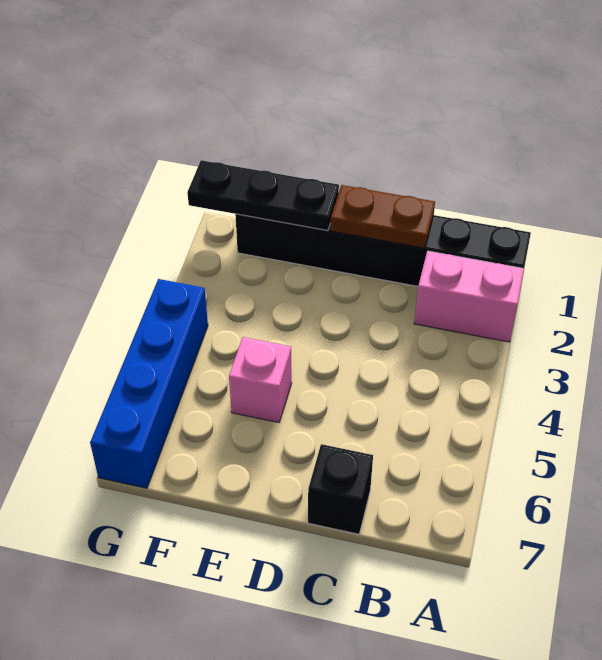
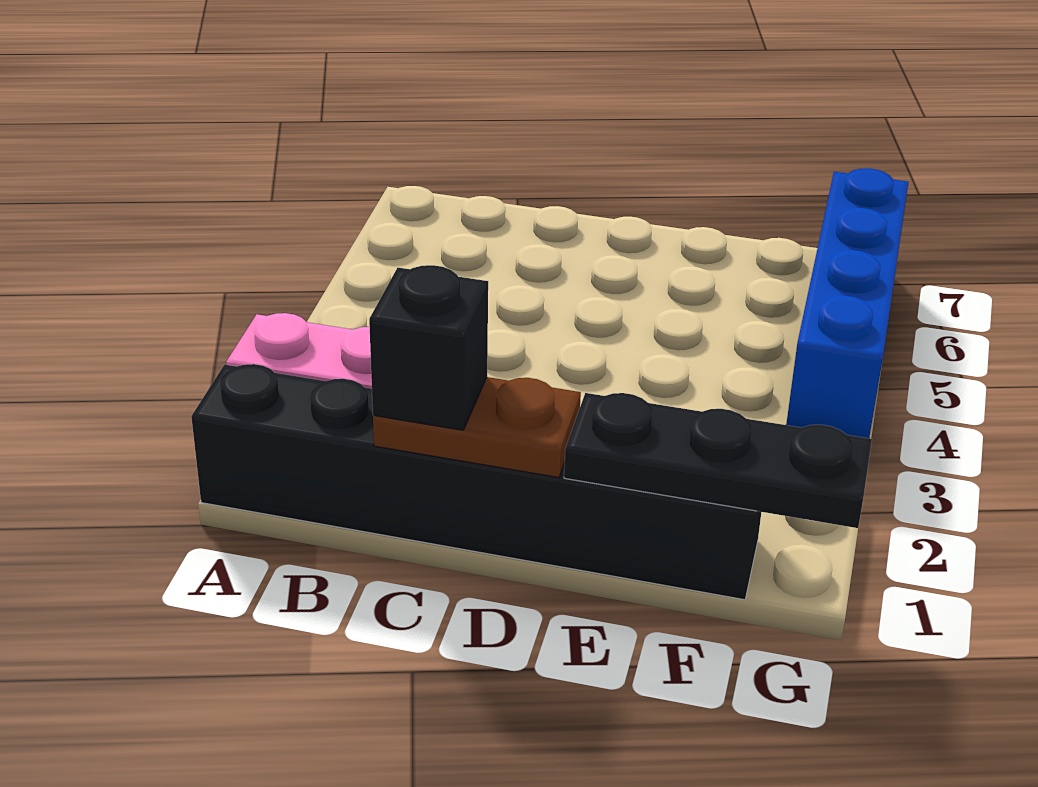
black 1x1 brick [308,444,373,534] -> black 1x1 brick moved to [369,265,488,430]
pink 1x1 brick [229,337,292,423] -> none

